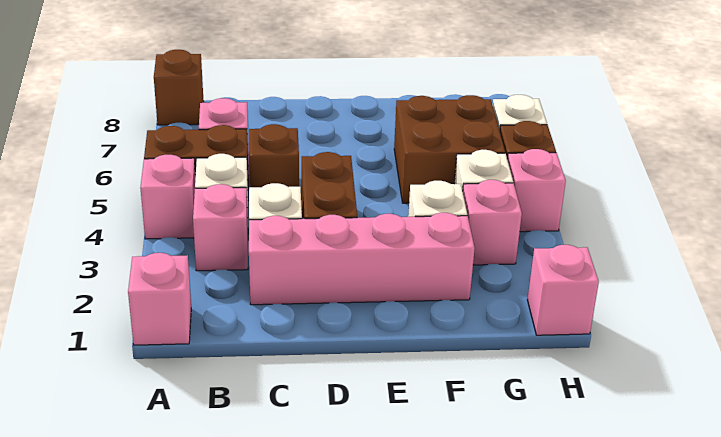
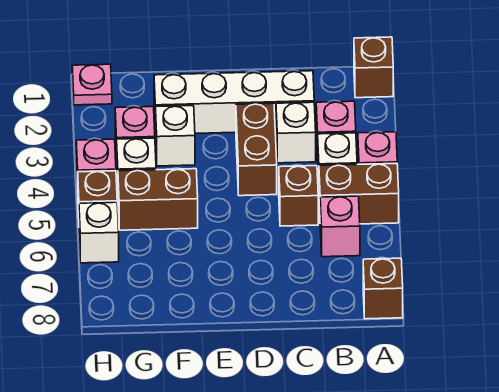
pink 1x1 brick [128,253,191,345] -> brown 1x1 brick [354,37,393,98]
pink 1x4 brick [249,213,475,305] -> white 1x4 brick [154,71,314,133]
brown 2x2 brick [394,95,505,203] -> brown 1x2 brick [118,169,198,230]
pink 1x1 brick [527,245,599,335] -> pink 1x1 plate [72,64,112,105]

